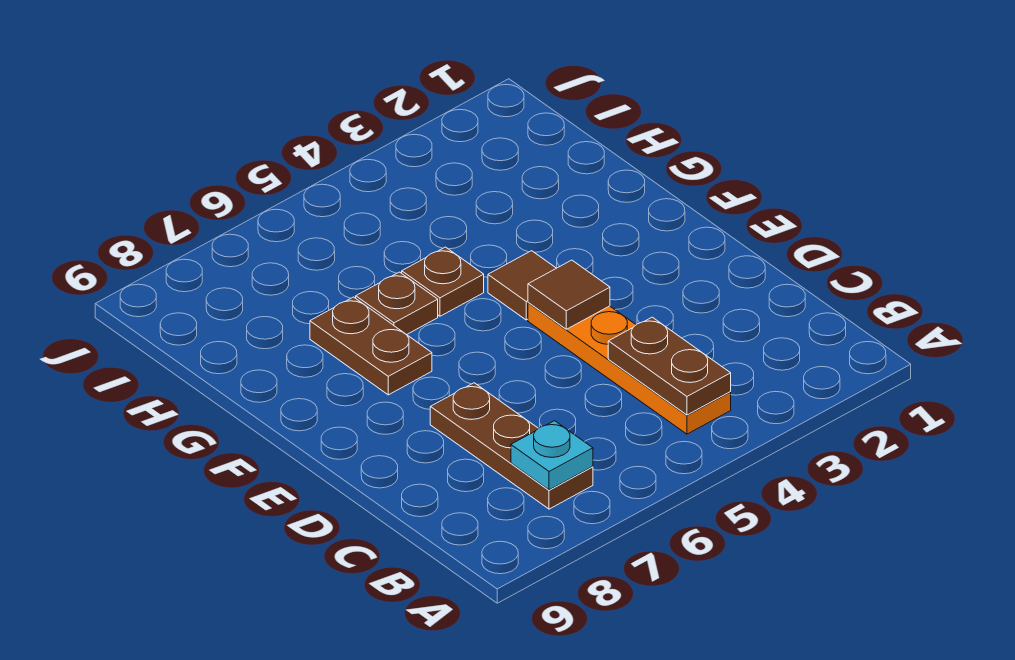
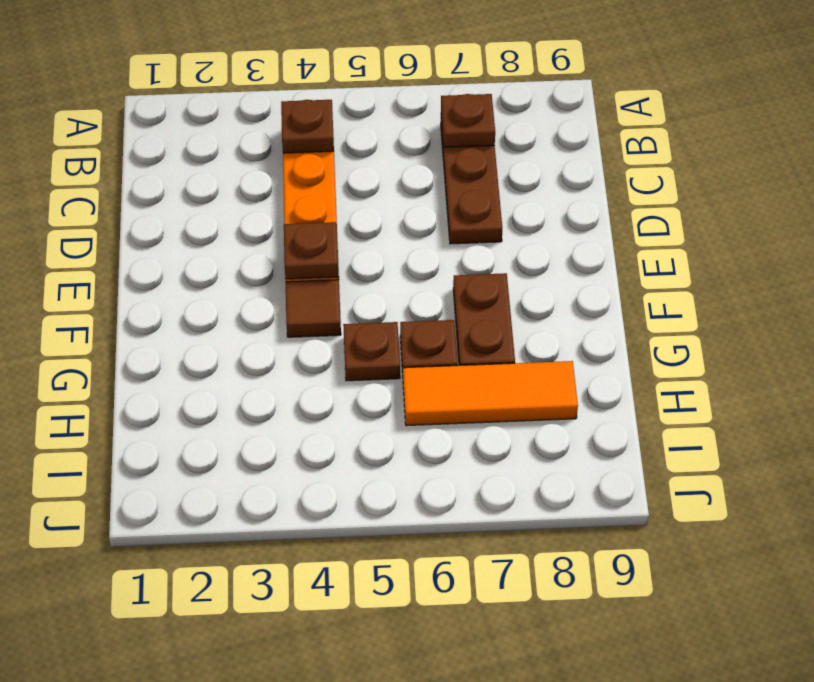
brown 1x2 plate [608,317,731,415] -> brown 1x1 plate [281,100,334,153]
cyan 1x1 plate [511,421,593,490] -> brown 1x1 plate [441,94,495,147]
brown 1x1 tile [528,260,610,329] -> brown 1x1 plate [284,222,339,279]
none -> orange 1x3 tile [403,361,578,426]

